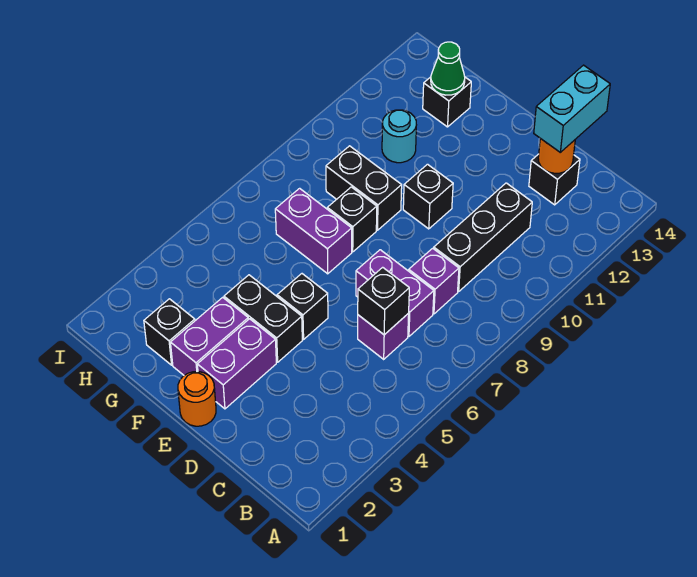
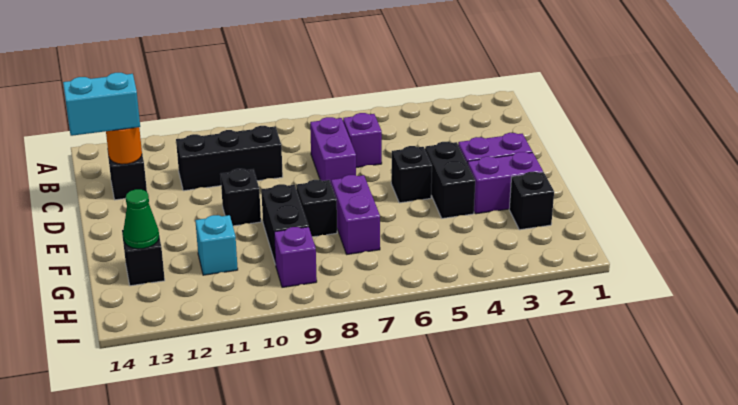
black 1x1 brick [358,267,409,335] -> none
purple 1x1 brick [409,248,459,314] -> purple 1x1 brick moved to [274,227,317,287]
orange 1x1 round brick [178,372,216,426] -> none
cyan 1x1 round brick [382,110,416,163] -> cyan 1x1 brick [195,215,238,275]

